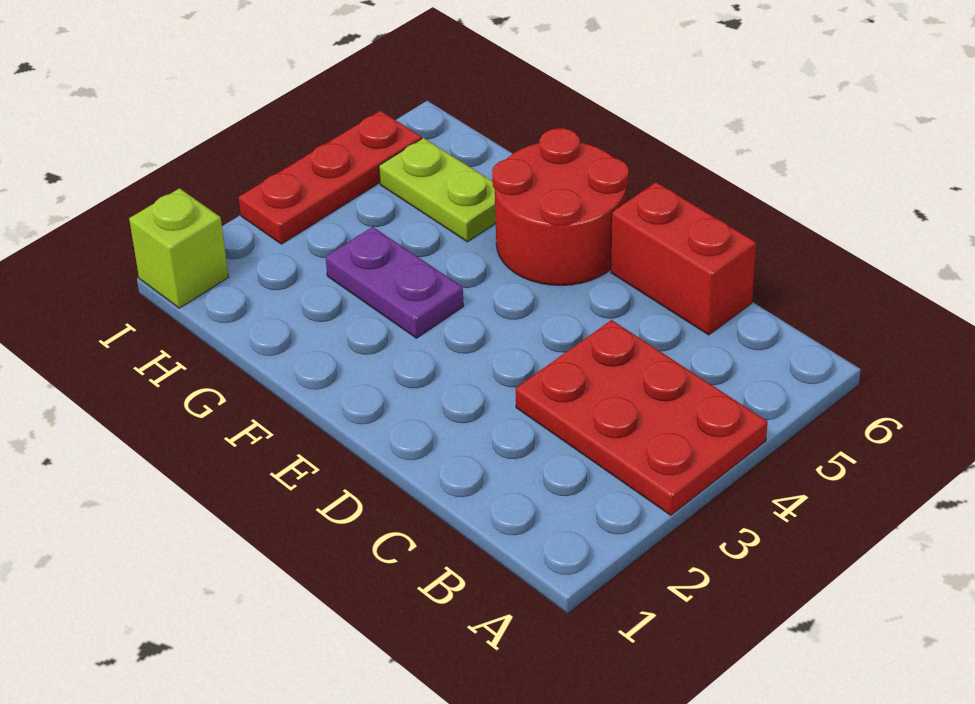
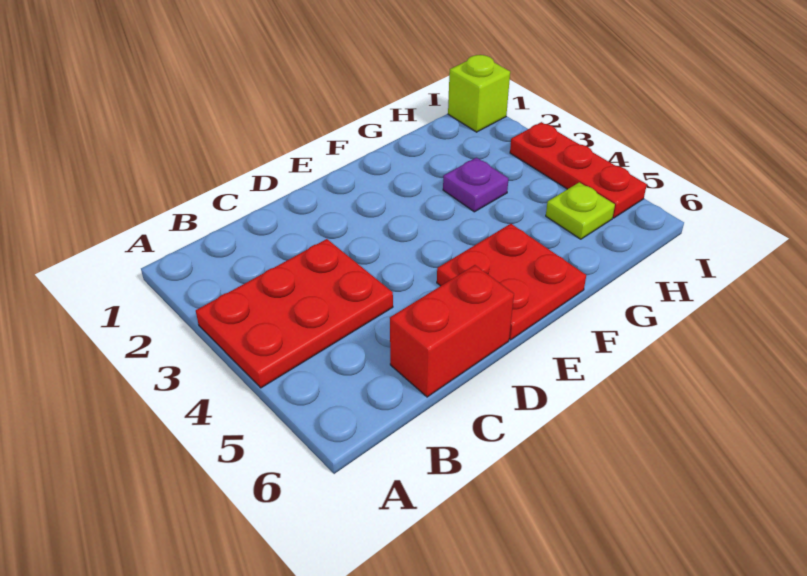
red 2x2 round brick [492,128,629,286] -> red 2x2 plate [437,224,586,340]
purple 1x2 plate [326,227,464,338] -> purple 1x1 plate [443,158,509,212]
lime 1x2 plate [379,138,496,242] -> lime 1x1 plate [546,182,615,239]

